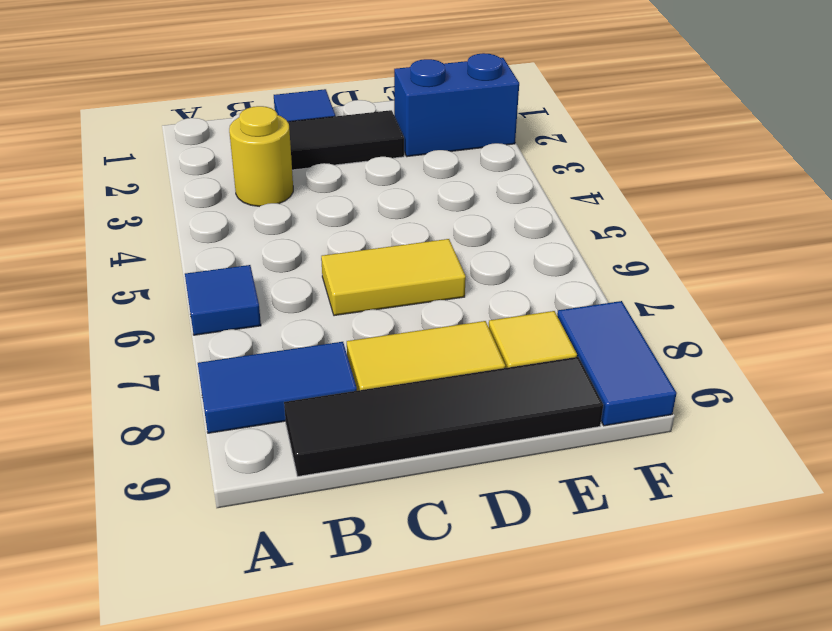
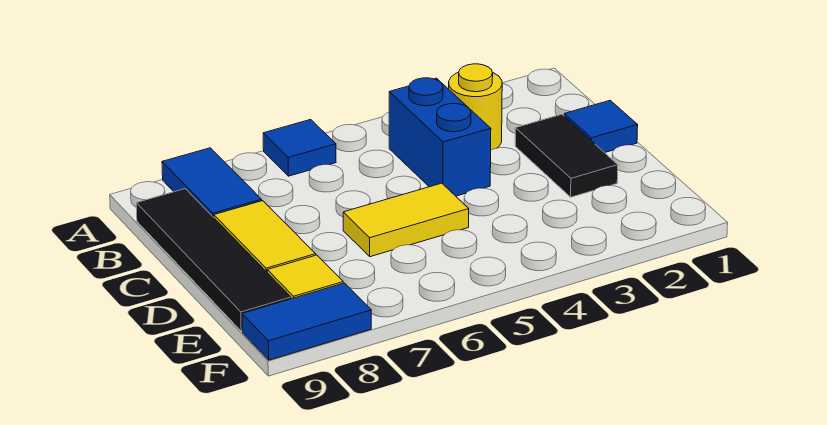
yellow 1x2 tile [321,239,466,316] -> yellow 1x2 tile turned to [343,183,469,257]
blue 1x2 brick [394,53,519,157] -> blue 1x2 brick moved to [389,78,491,196]

